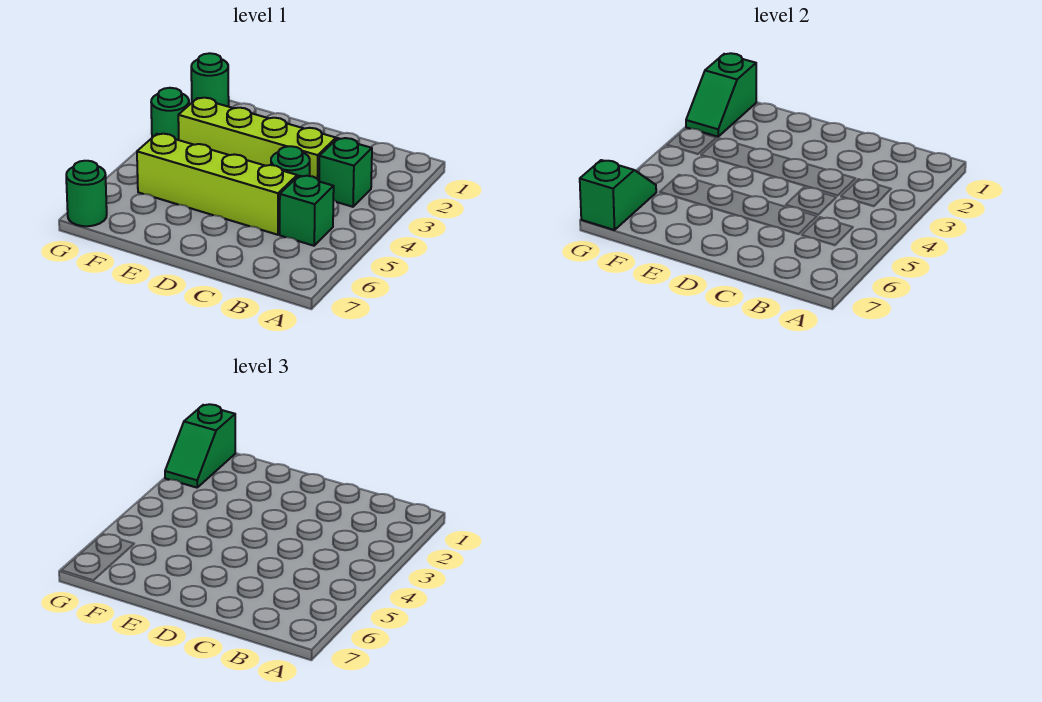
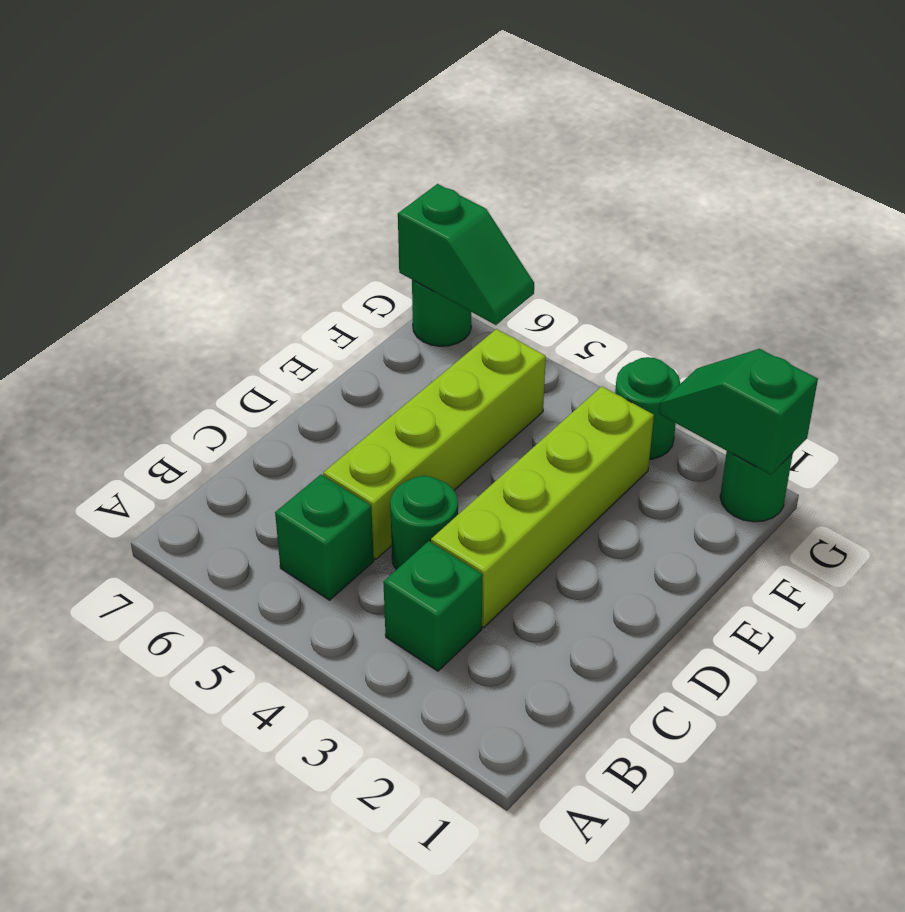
green 1x2 slope [165,404,235,488] -> none

